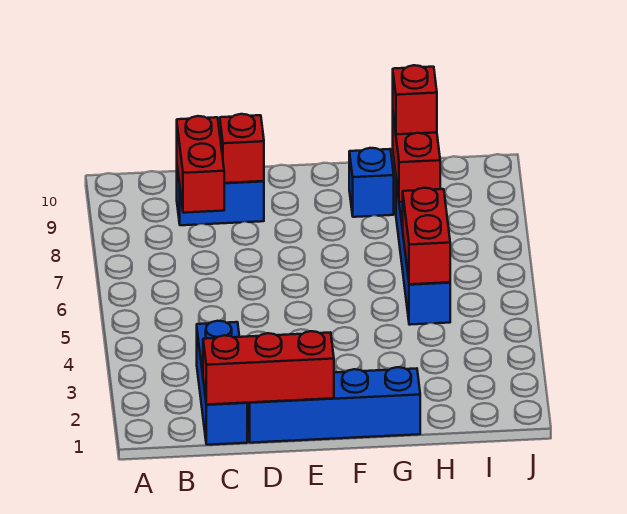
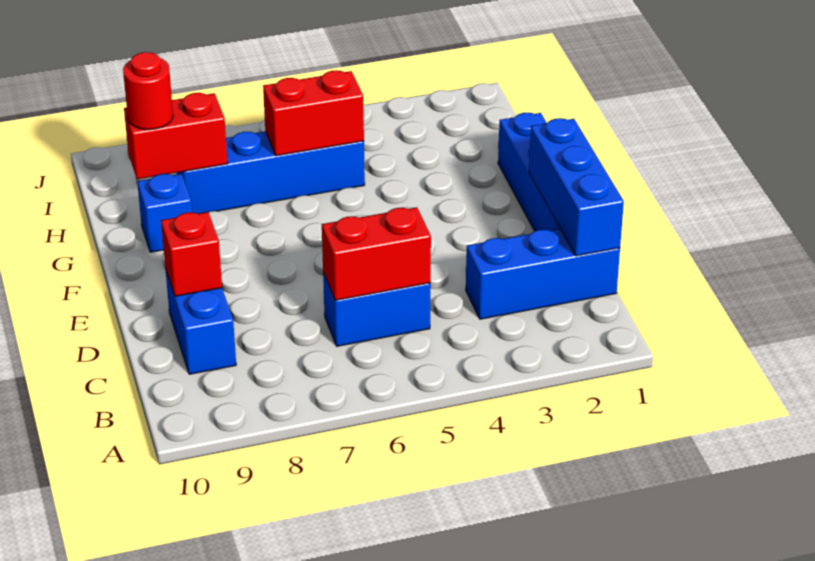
red 1x3 brick [203,331,334,405] -> blue 1x3 brick [529,118,624,256]
none -> blue 1x2 brick [323,272,431,346]
red 1x2 brick [177,116,224,213] -> red 1x2 brick moved to [322,207,431,300]
red 1x1 brick [393,65,437,134] -> red 1x1 round brick [123,52,173,130]

